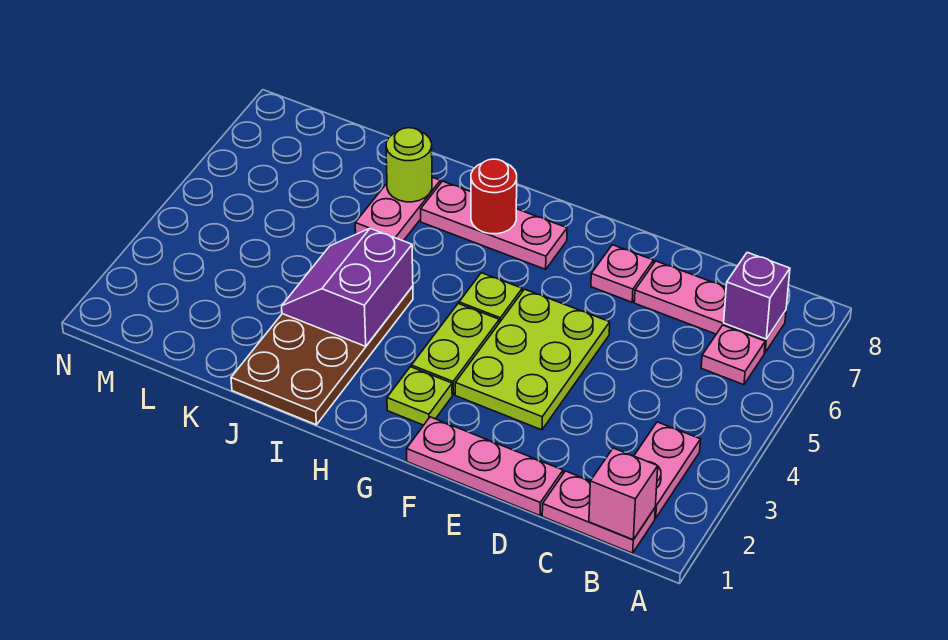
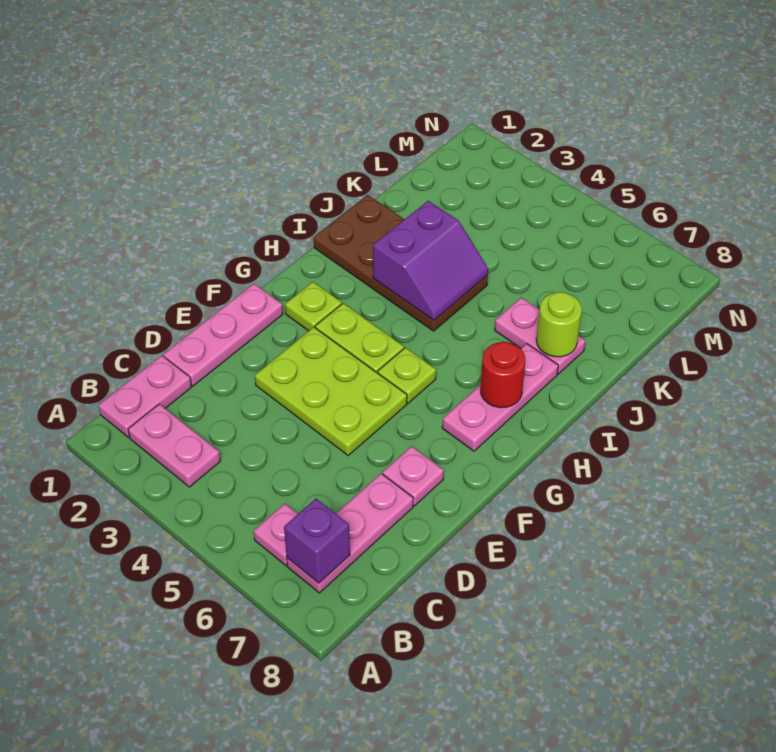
pink 1x1 brick [589,448,658,540] -> none
purple 2x2 slope [282,228,413,346] -> purple 2x2 slope turned to [373,201,488,320]

